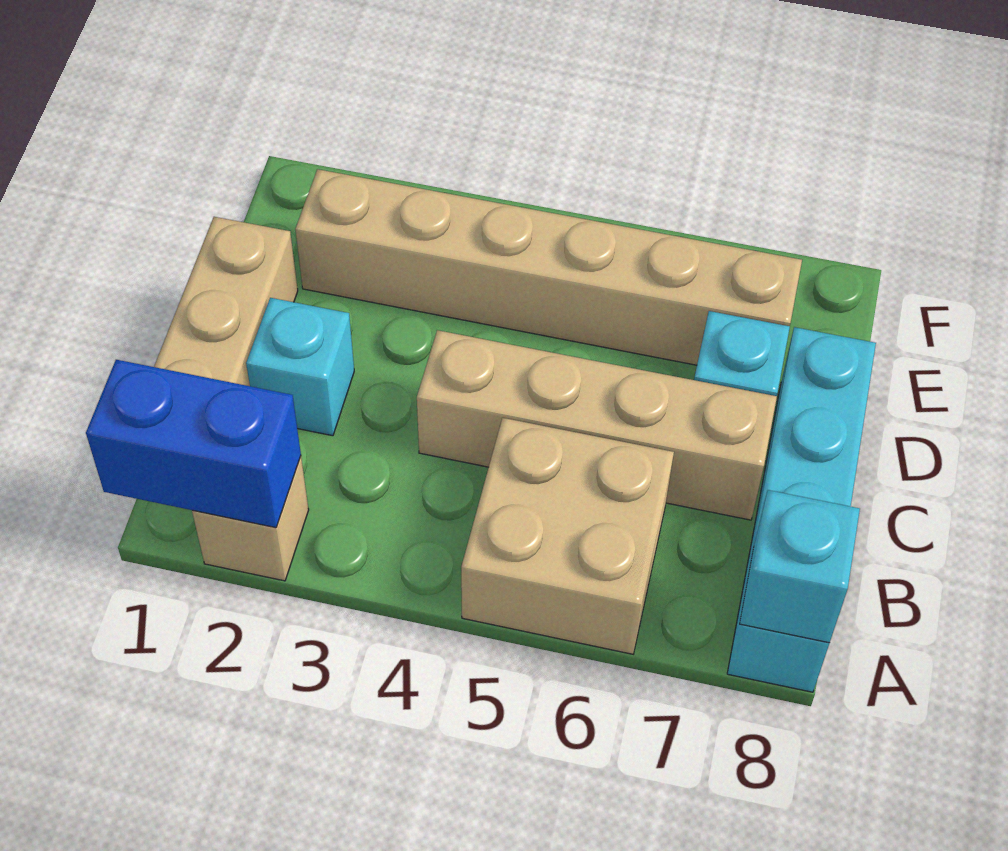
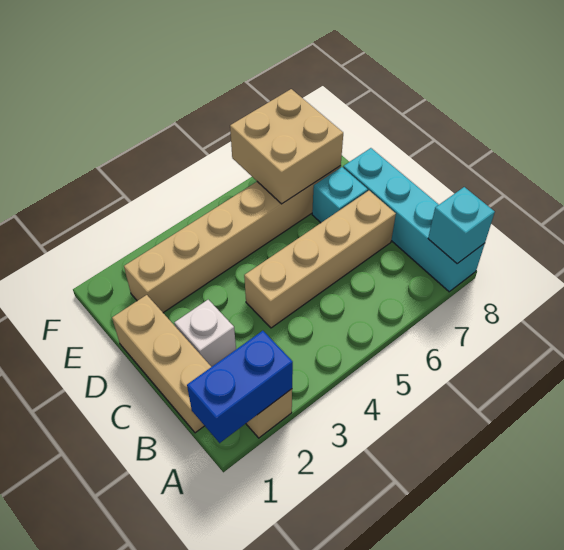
tan 2x2 brick [461,418,674,654] -> tan 2x2 brick moved to [230,89,343,204]
cyan 1x1 brick [246,298,354,436] -> white 1x1 brick [174,300,236,367]

